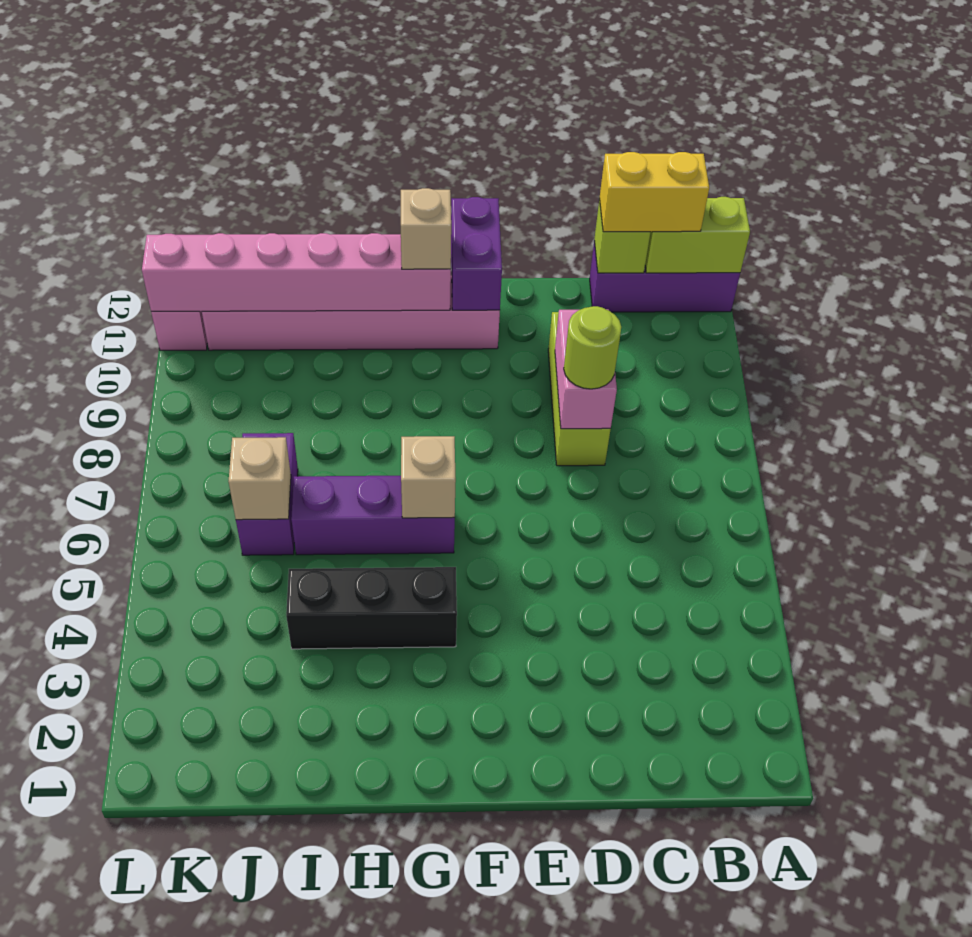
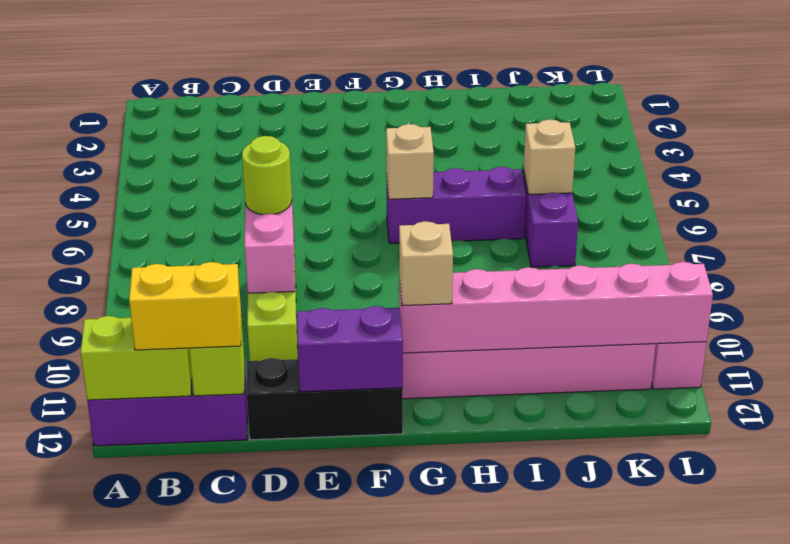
purple 1x2 brick [451,197,502,310] -> purple 1x2 brick turned to [297,306,403,392]
black 1x3 brick [286,567,457,649] -> black 1x3 brick moved to [247,358,403,440]

